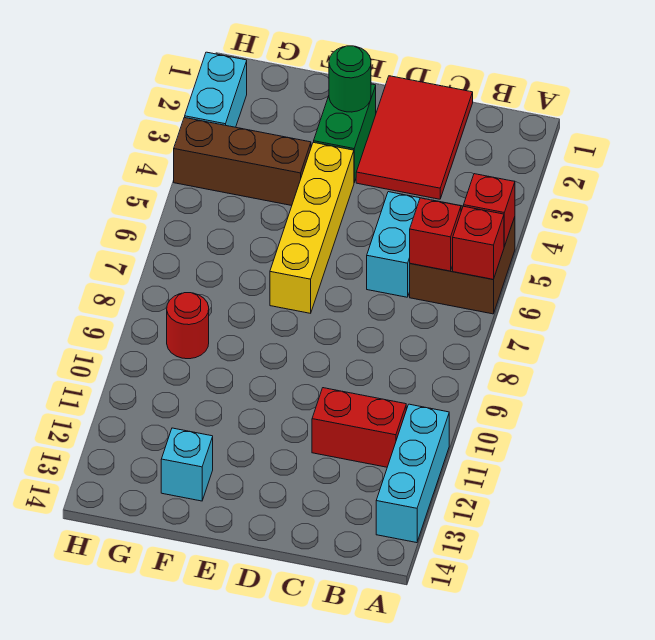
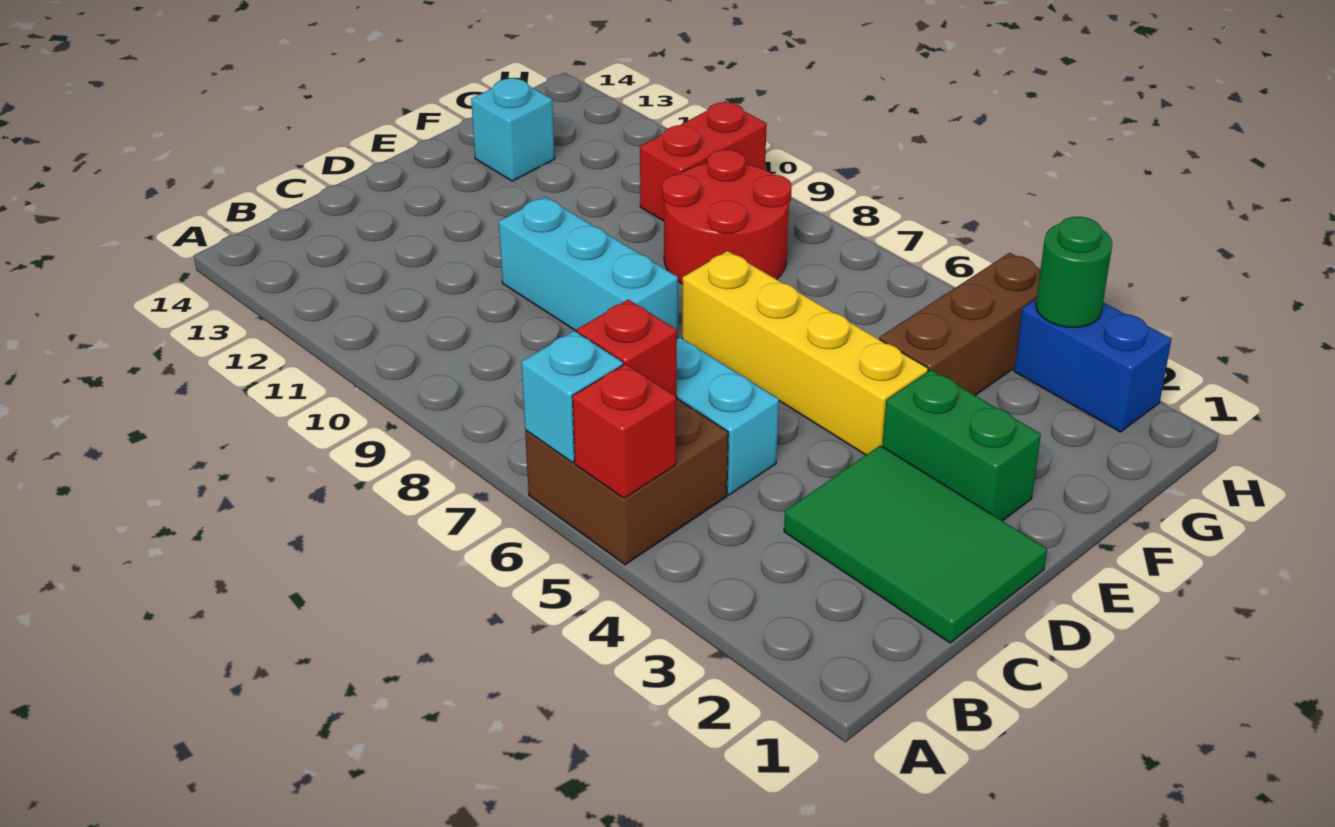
red 1x1 brick [453,206,504,279] -> cyan 1x1 brick [521,331,623,462]
cyan 1x3 brick [376,404,449,543] -> cyan 1x3 brick moved to [499,197,678,338]
red 1x2 brick [312,388,406,467] -> red 1x2 brick moved to [640,101,767,221]
red 2x3 tile [356,76,473,199] -> green 2x3 tile [784,445,1047,643]
green 1x1 round brick [329,46,371,112] -> green 1x1 round brick moved to [1036,217,1112,327]
red 1x1 round brick [167,293,209,359] -> red 2x2 round brick [662,150,792,284]
cyan 1x2 brick [185,52,247,127] -> blue 1x2 brick [1014,298,1172,432]

